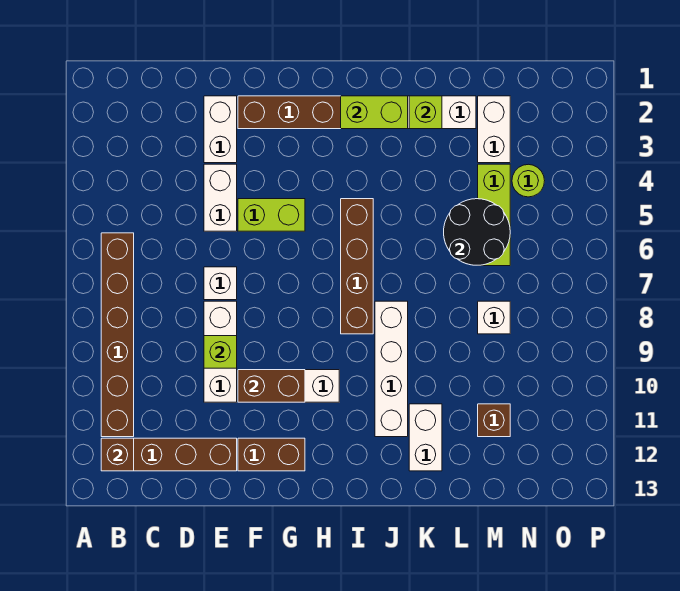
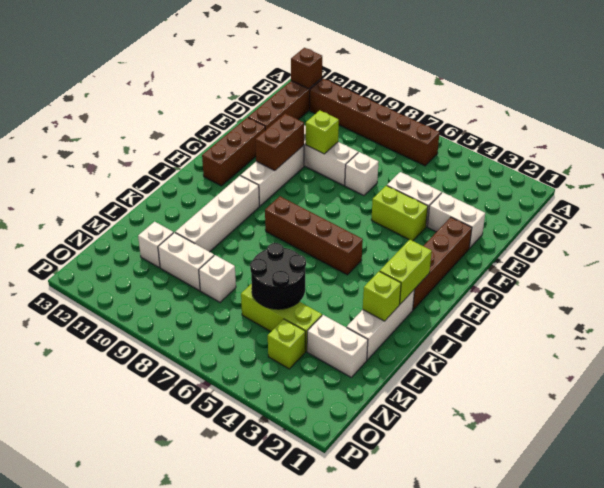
lime 1x2 brick [238,199,305,231] -> lime 1x2 brick turned to [371,186,428,241]
brown 1x2 brick [238,438,305,471] -> brown 1x3 brick [202,117,265,186]
white 1x4 brick [375,301,408,437] -> white 1x4 brick turned to [175,176,259,252]
white 1x2 brick [409,404,442,471] -> white 1x2 brick moved to [158,233,214,291]
brown 1x1 brick [478,404,510,437] -> white 1x1 brick [138,222,174,268]
lime 1x1 round brick [512,164,545,197] -> lime 1x1 brick [268,319,305,369]

